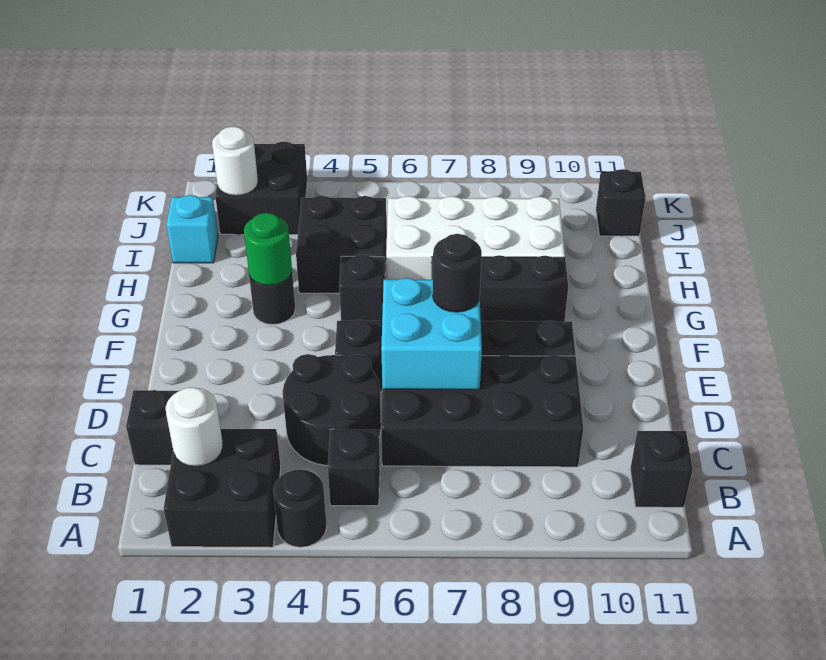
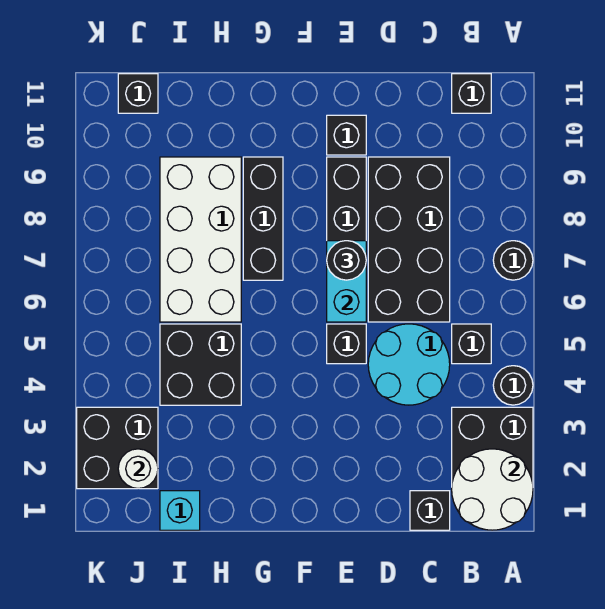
white 1x1 round brick [166,387,223,467] -> white 2x2 round brick [452,449,533,530]
black 2x2 round brick [283,354,381,465] -> cyan 2x2 round brick [368,324,450,405]
cyan 2x2 brick [381,278,482,390] -> cyan 1x2 brick [327,241,366,322]
black 1x1 round brick [249,273,295,324] -> black 1x1 round brick moved to [493,241,533,280]
green 1x1 round brick [244,213,292,285] -> none
black 1x1 brick [339,255,385,321] -> black 1x1 brick moved to [327,115,366,155]

